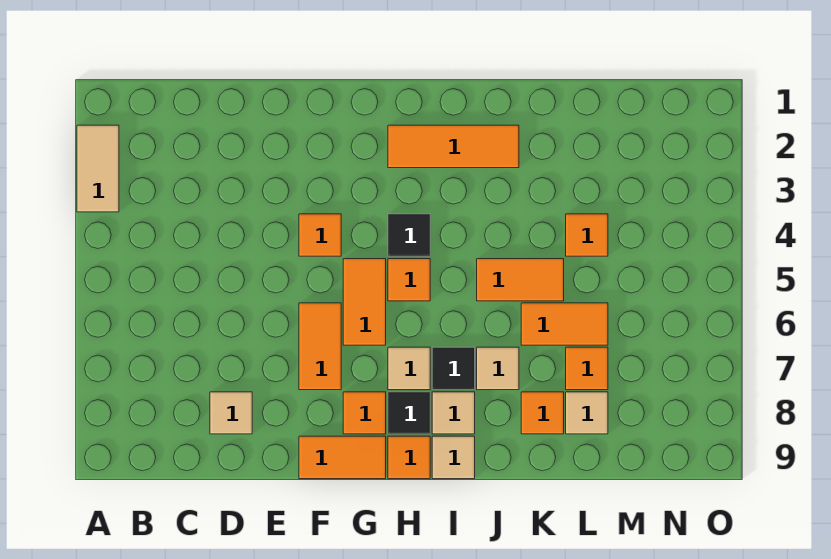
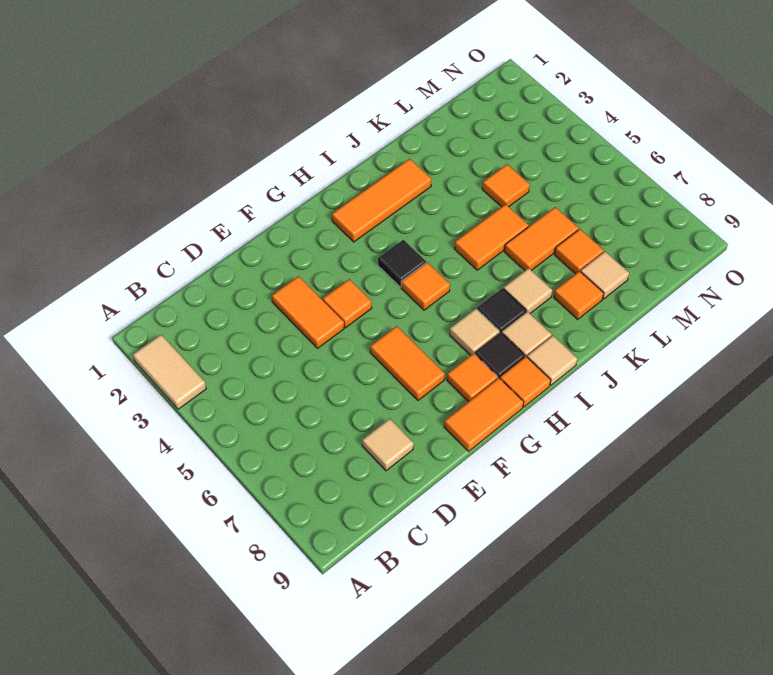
orange 1x2 tile [343,259,386,345] -> orange 1x2 tile moved to [272,276,344,348]

